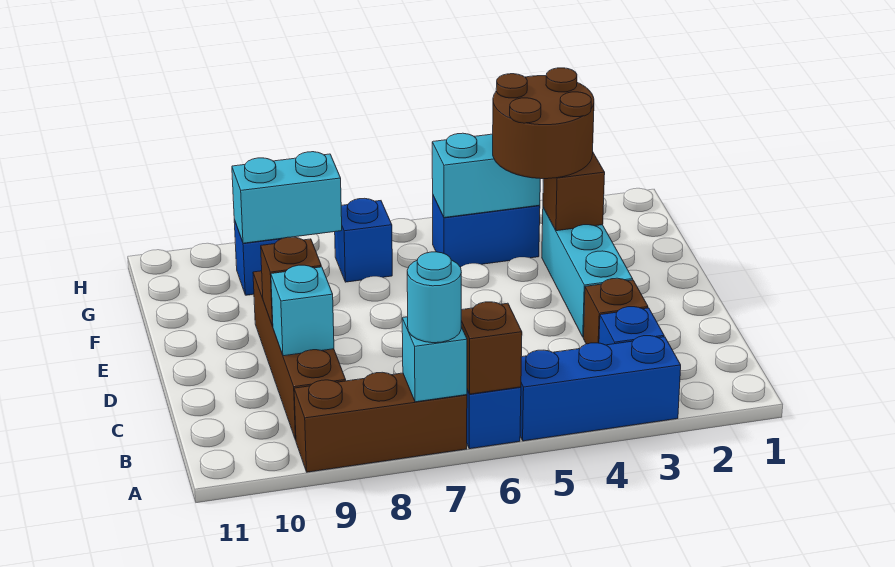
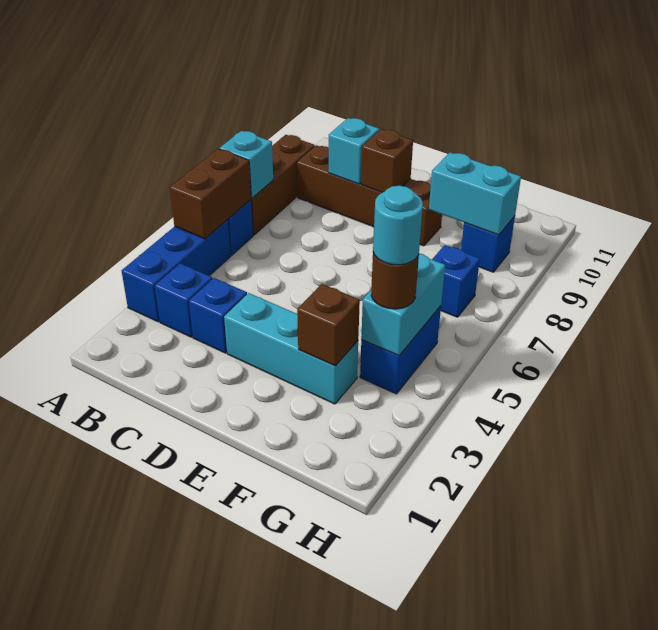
brown 1x1 brick [461,302,522,394] -> brown 1x2 brick [170,149,251,239]
cyan 1x1 round brick [407,252,461,343] -> cyan 1x1 round brick moved to [373,186,423,265]
brown 1x1 brick [584,278,648,344] -> blue 1x1 brick [189,278,247,353]
brown 2x2 round brick [493,68,594,179] -> brown 1x1 round brick [371,253,419,309]
cyan 1x2 brick [232,152,342,243] -> cyan 1x2 brick turned to [429,152,521,235]

